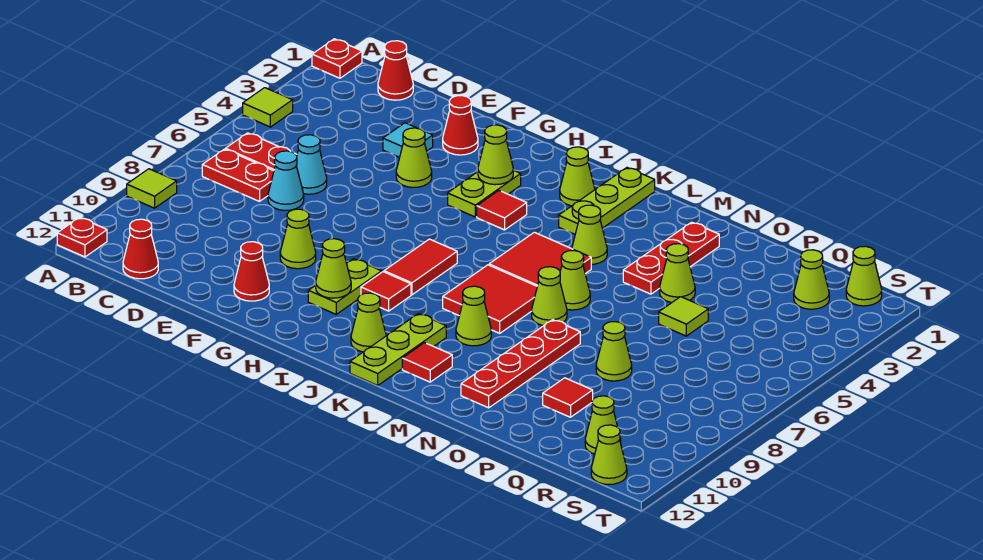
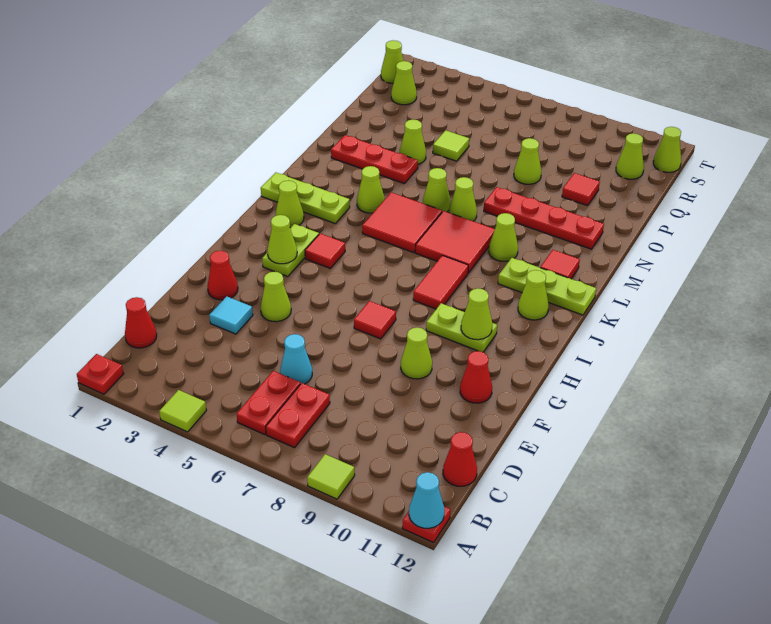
cyan 1x1 cone [268,151,304,210] -> cyan 1x1 cone moved to [409,472,444,528]
lime 1x2 plate [448,170,521,217] -> lime 1x2 plate turned to [262,224,319,276]
red 1x2 tile [384,239,457,295] -> red 1x2 tile turned to [413,255,468,309]
red 1x1 tile [361,272,411,311] -> red 1x1 tile moved to [354,301,396,339]

